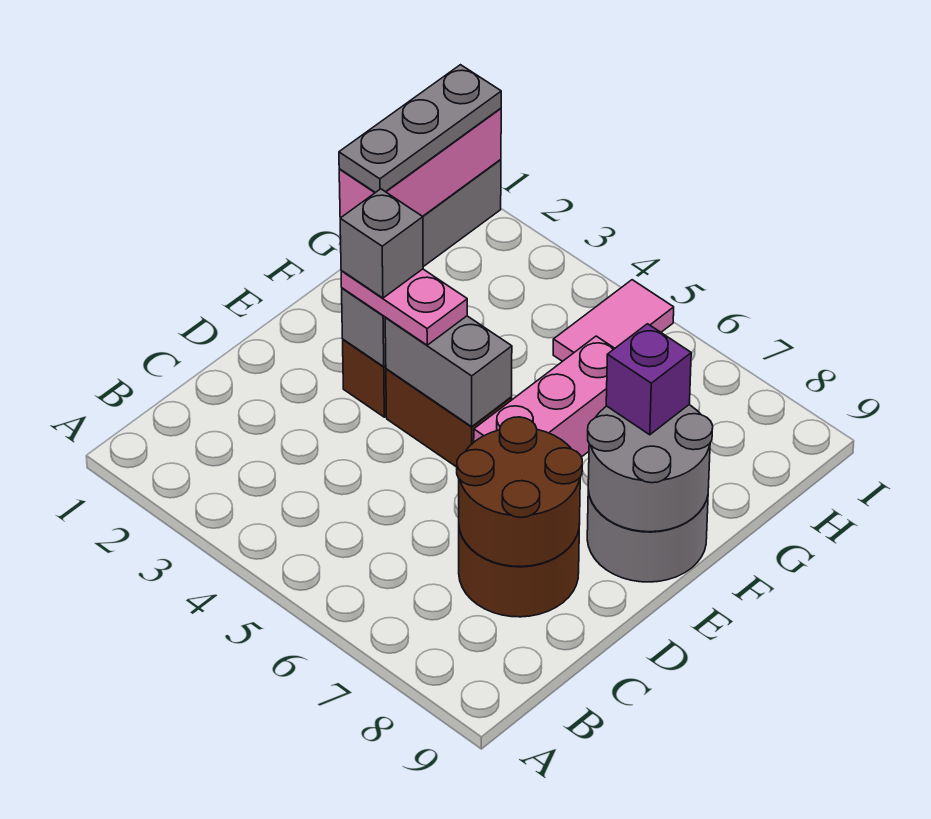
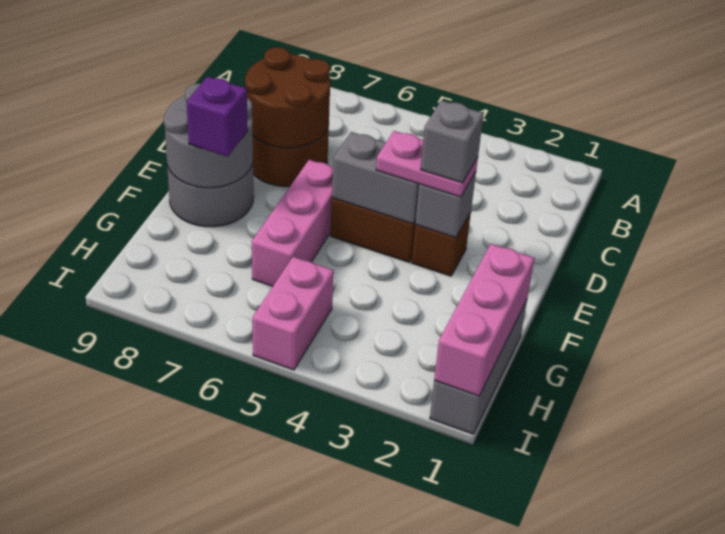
grey 1x3 plate [339,65,501,193] -> none
pink 1x2 tile [553,280,674,361] -> pink 1x2 brick [252,257,334,370]

